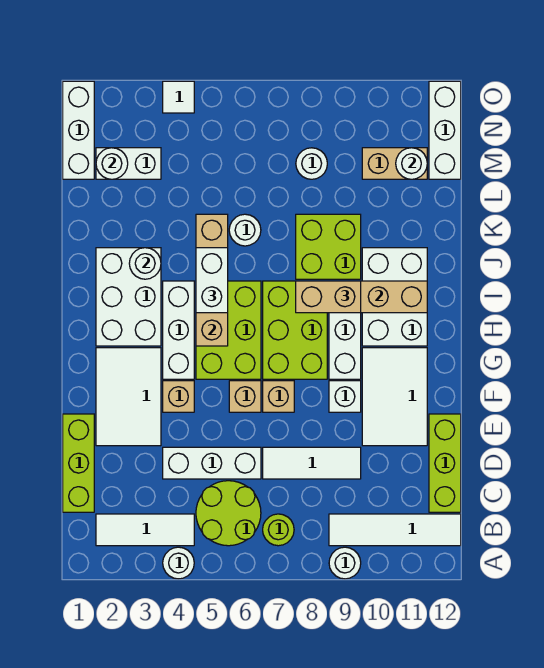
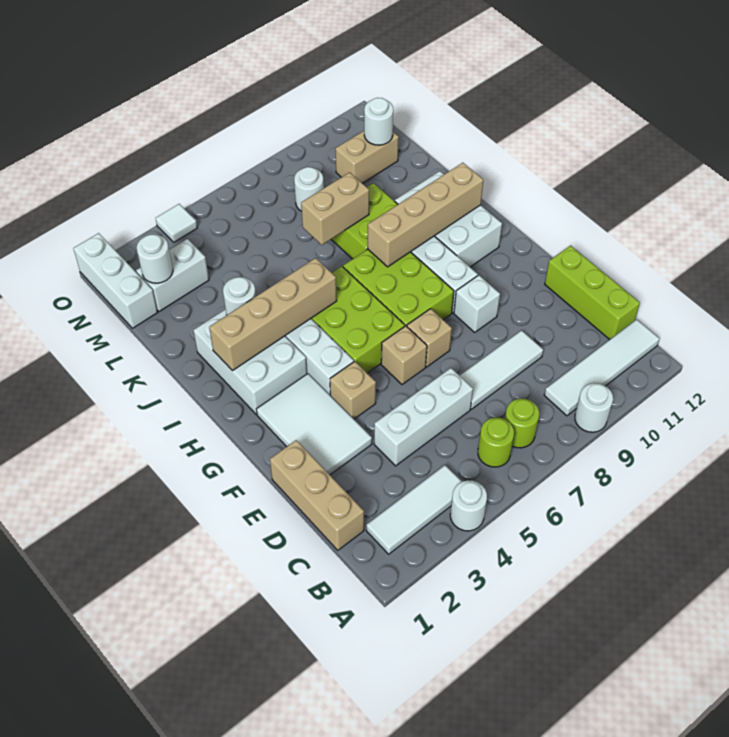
lime 2x2 round brick [196,481,261,546] -> lime 1x1 round brick [478,417,514,467]
lime 1x3 brick [63,414,94,512] -> tan 1x3 brick [270,440,364,550]
white 2x3 tile [362,348,427,446] -> none
tan 1x4 brick [196,214,228,346] -> tan 1x4 brick turned to [209,258,337,371]
white 1x2 brick [196,248,228,313] -> none
tan 1x2 brick [296,281,361,313] -> tan 1x2 brick moved to [301,172,369,245]
white 1x1 round brick [229,214,261,246] -> none
white 1x3 brick [429,81,461,179] -> none

